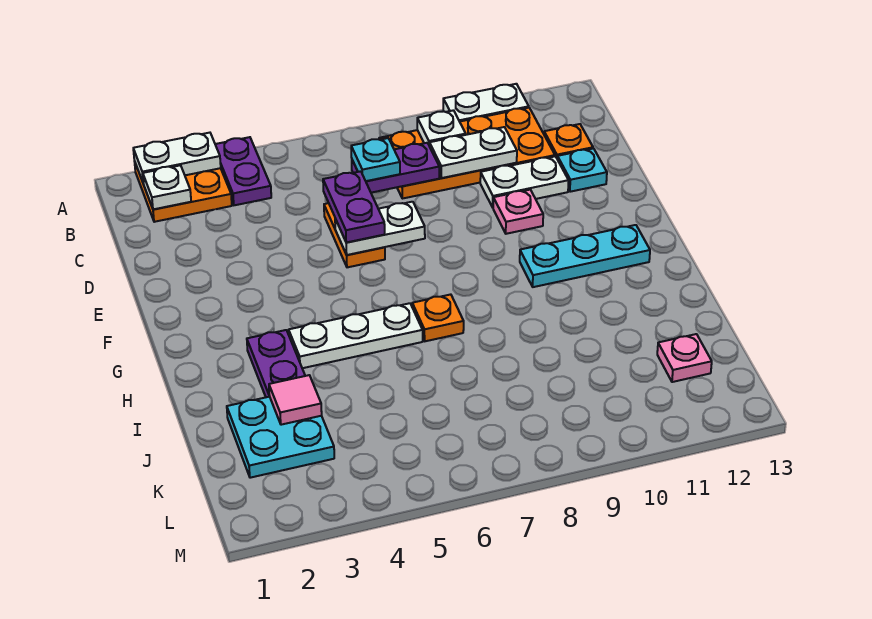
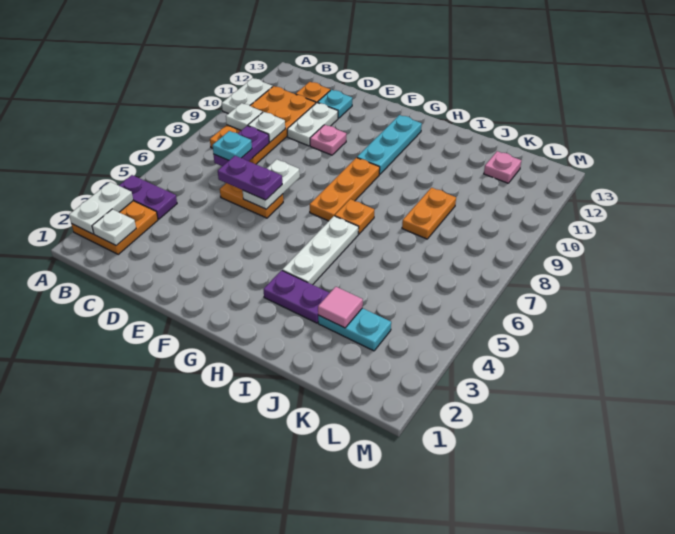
white 1x2 plate [429,127,517,178] -> white 1x1 plate [248,112,285,142]
none -> orange 1x3 plate [310,158,380,221]
cyan 2x2 plate [227,397,334,478] -> cyan 1x2 plate [318,308,391,351]
none -> orange 1x2 plate [402,188,456,239]

